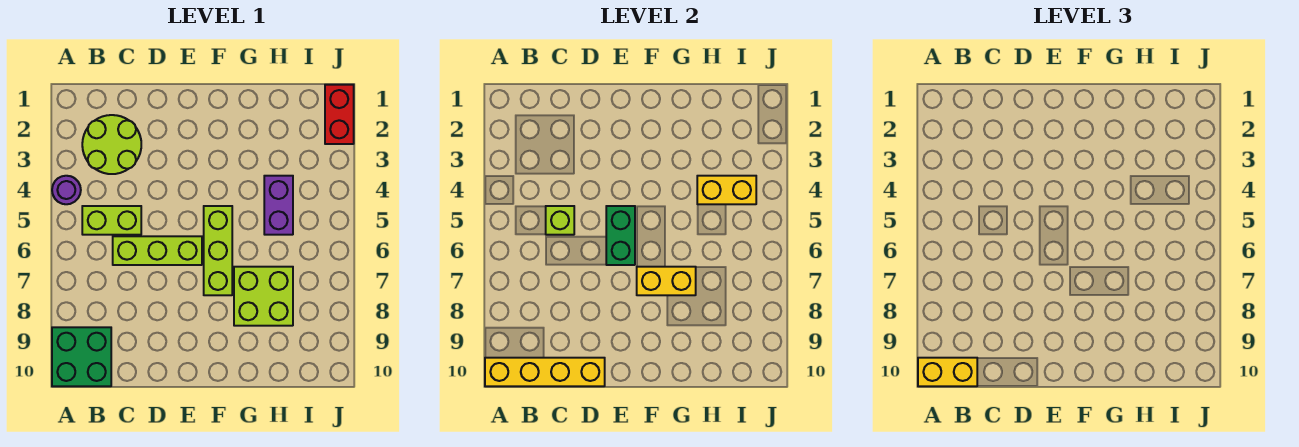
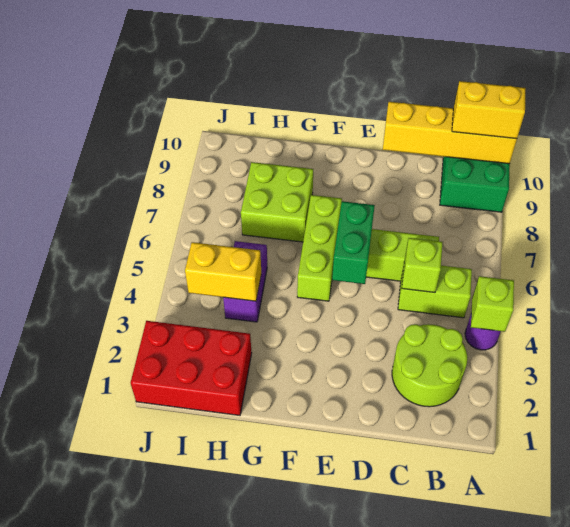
none -> lime 1x1 brick [471,276,514,332]
yellow 1x2 brick [637,267,696,295] -> none
red 1x2 brick [325,85,354,144] -> red 2x3 brick [131,321,252,415]

